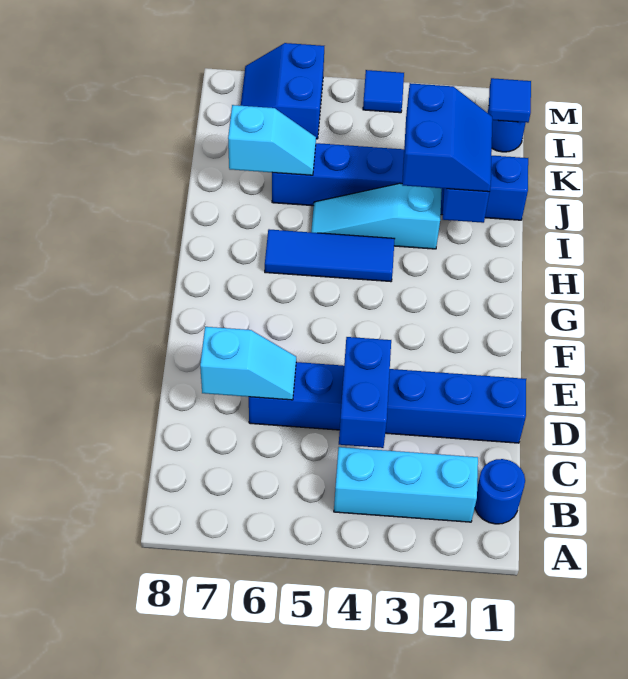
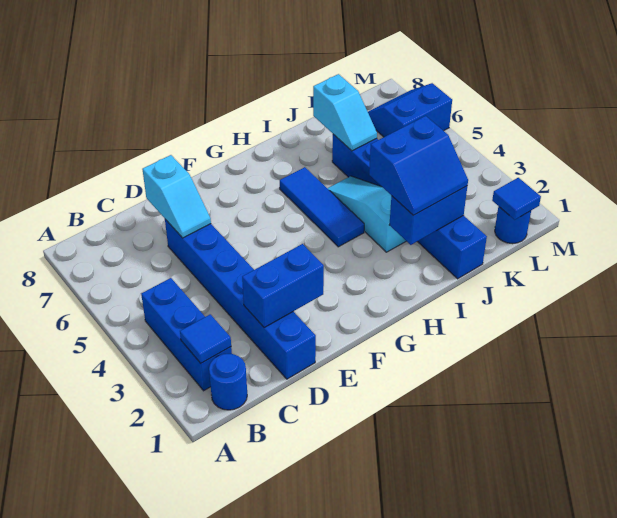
cyan 1x3 brick [334,447,478,522] -> blue 1x3 brick [141,278,232,391]
blue 1x2 brick [339,337,391,448] -> blue 1x2 brick moved to [242,244,324,327]
blue 1x1 tile [363,70,404,113] -> blue 1x1 tile moved to [180,314,231,363]

